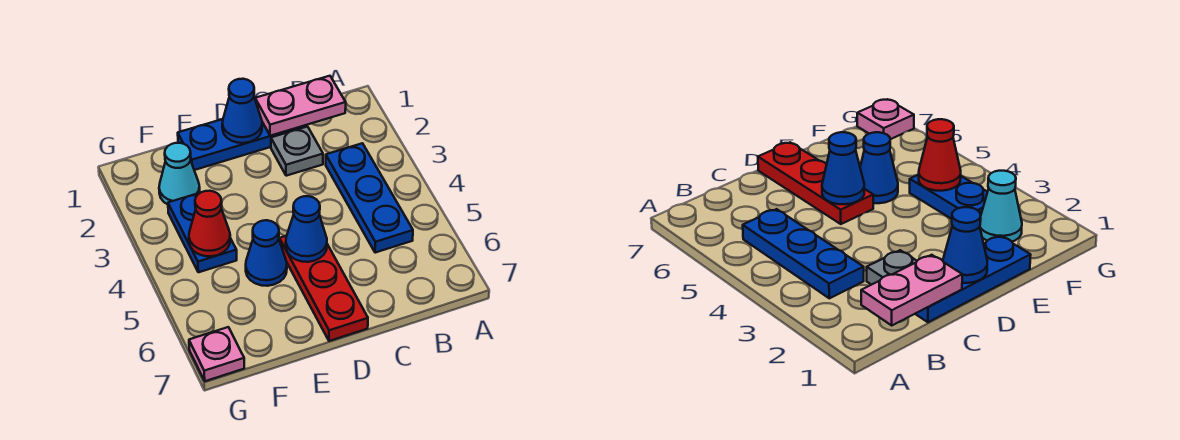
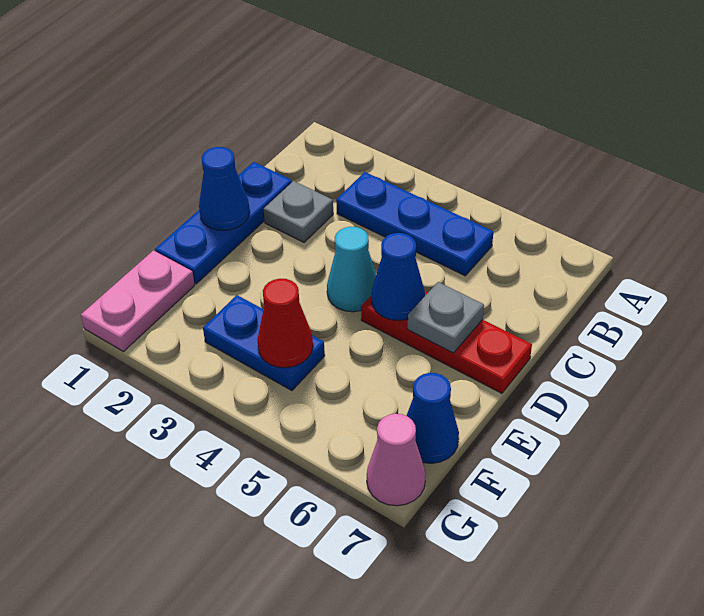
pink 1x2 plate [255,76,346,136] -> pink 1x2 plate moved to [81,250,195,352]
none -> grey 1x1 plate [408,282,484,353]
blue 1x1 cone [246,220,287,286] -> blue 1x1 cone moved to [406,373,459,463]
cyan 1x1 cone [159,143,200,204] -> cyan 1x1 cone moved to [327,227,376,312]
pink 1x1 plate [189,327,244,381] -> pink 1x1 cone [367,414,426,506]

